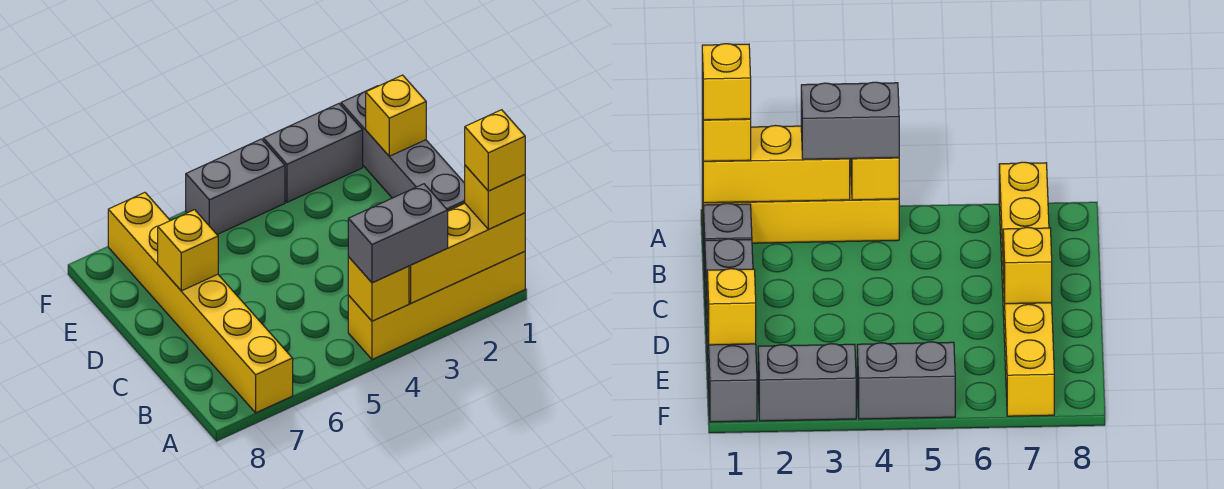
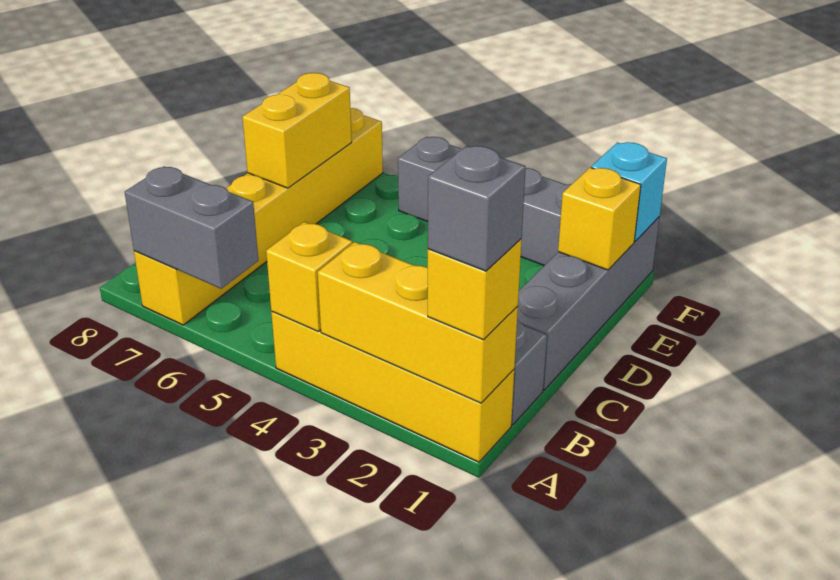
yellow 1x1 brick [465,110,525,191] -> grey 1x1 brick [428,146,526,271]
grey 1x2 brick [348,184,448,283] -> grey 1x2 brick moved to [125,166,259,289]
yellow 1x1 brick [158,210,218,291] -> yellow 1x2 brick [242,73,352,188]
none -> cyan 1x1 brick [591,142,667,241]

